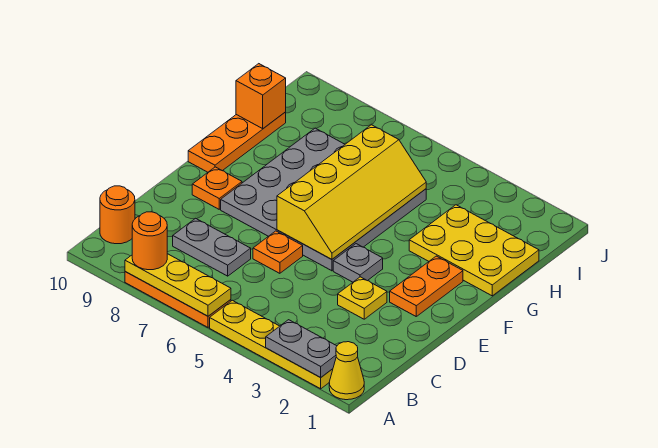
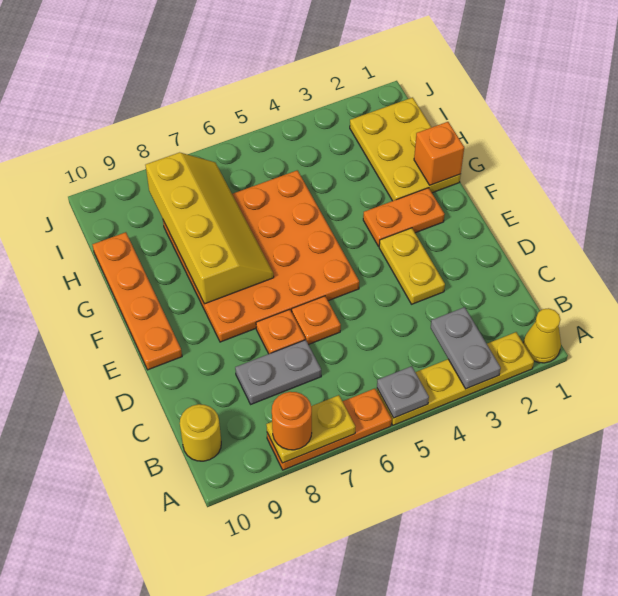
grey 1x2 plate [266,320,337,377] -> grey 1x2 plate turned to [431,307,501,389]
yellow 1x3 plate [125,254,231,316] -> yellow 1x2 plate [266,395,355,463]
orange 1x1 round brick [100,186,135,244] -> yellow 1x1 round brick [180,404,221,461]
yellow 1x1 plate [338,277,387,319] -> yellow 1x2 plate [379,228,445,304]
orange 1x2 plate [390,256,463,316] -> orange 1x2 plate turned to [363,188,445,247]
grey 1x1 plate [333,244,383,282] -> grey 1x1 plate moved to [377,366,429,418]
grey 4x4 plate [221,128,426,271] -> orange 4x4 plate [163,170,359,342]
yellow 2x4 slope [277,125,426,259] -> yellow 2x4 slope moved to [145,152,274,304]
orange 1x1 plate [192,167,242,209] -> orange 1x1 plate moved to [256,309,305,354]
orange 1x3 plate [188,112,286,172] -> orange 1x4 plate [92,232,182,370]
yellow 2x3 plate [409,205,539,296] -> yellow 2x3 plate turned to [350,97,461,201]
orange 1x1 brick [236,64,286,129] -> orange 1x1 brick moved to [414,122,464,185]

